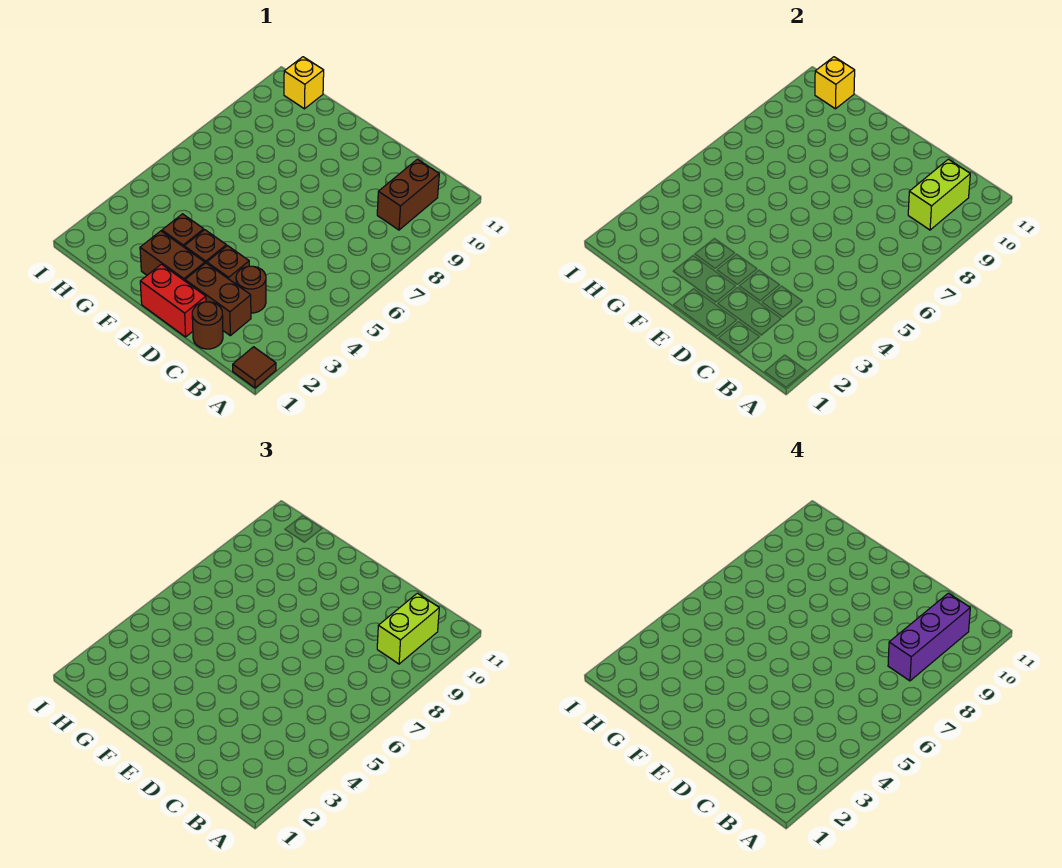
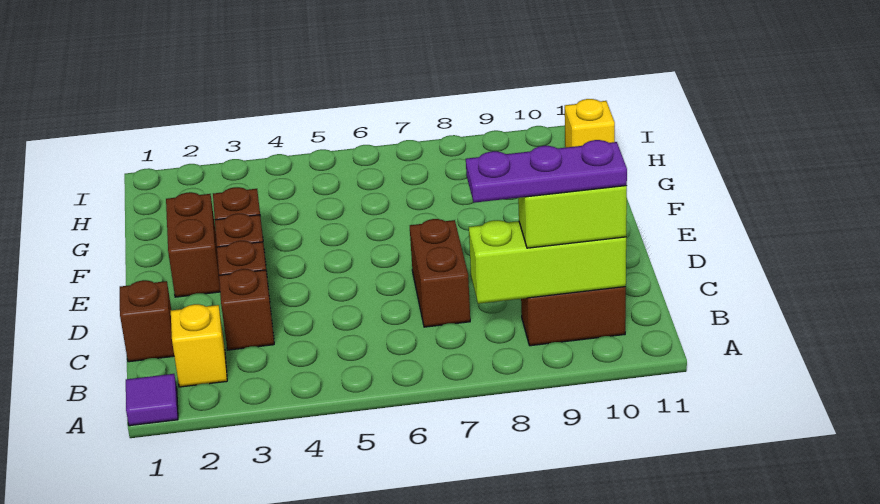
brown 1x1 tile [233,347,276,388] -> purple 1x1 tile [126,374,178,426]
purple 1x3 brick [888,593,970,681] -> purple 1x3 plate [466,140,627,203]
lime 1x2 brick [908,159,970,230] -> lime 1x3 brick [469,220,626,304]
brown 1x1 round brick [192,302,223,349] -> brown 1x1 brick [120,280,174,362]
brown 1x2 brick [185,263,251,336] -> brown 1x2 brick moved to [410,219,470,327]
brown 1x1 round brick [236,266,266,313] -> brown 1x1 brick [219,269,274,350]
red 1x2 brick [140,264,206,337] -> none
yellow 1x1 brick [815,57,855,109] -> yellow 1x1 brick moved to [171,304,227,387]

